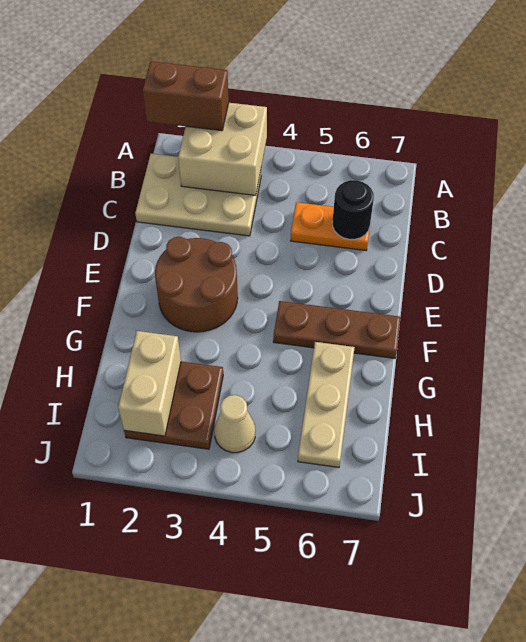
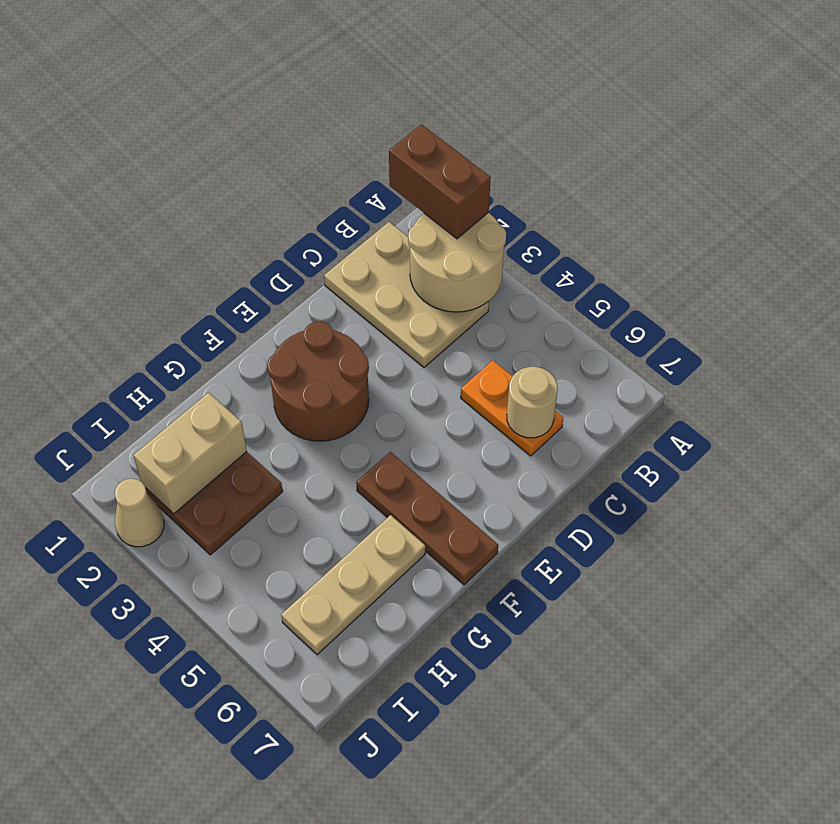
tan 2x2 brick [178,103,267,195] -> tan 2x2 round brick [408,213,506,312]
black 1x1 round brick [332,180,374,239] -> tan 1x1 round brick [507,367,558,438]
tan 1x1 cone [214,395,255,453] -> tan 1x1 cone moved to [115,479,164,547]

